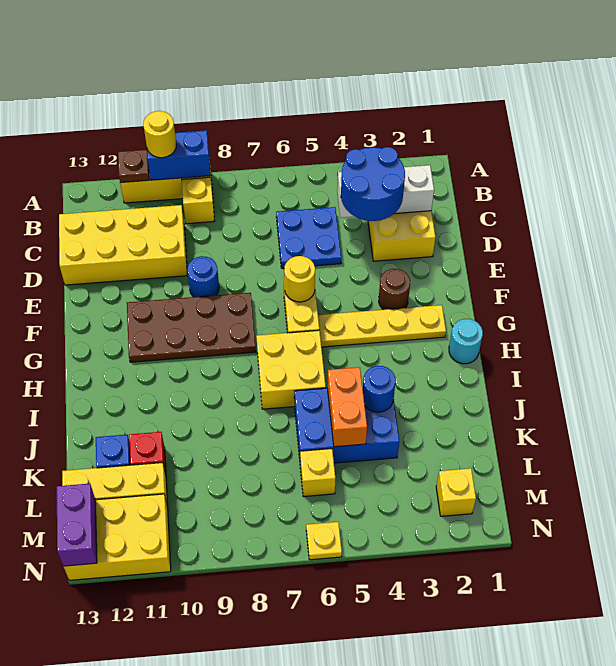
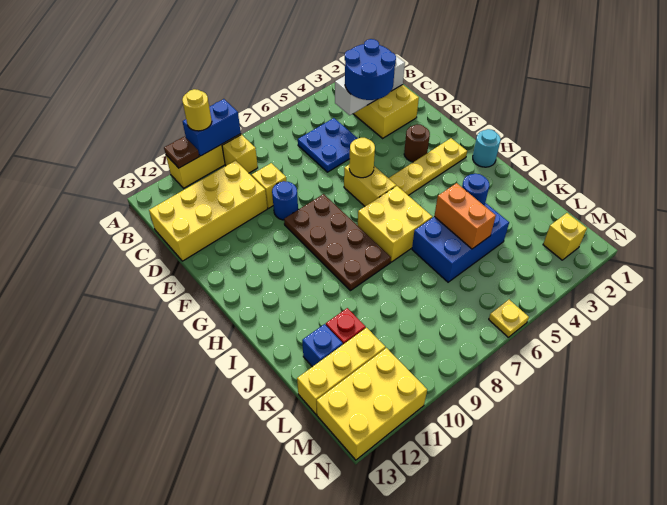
brown 2x4 plate [127,293,256,362] -> brown 2x4 plate turned to [284,194,391,291]
yellow 1x1 brick [300,449,335,497] -> yellow 1x1 brick moved to [252,163,286,208]
purple 1x2 brick [57,484,97,566] -> none

